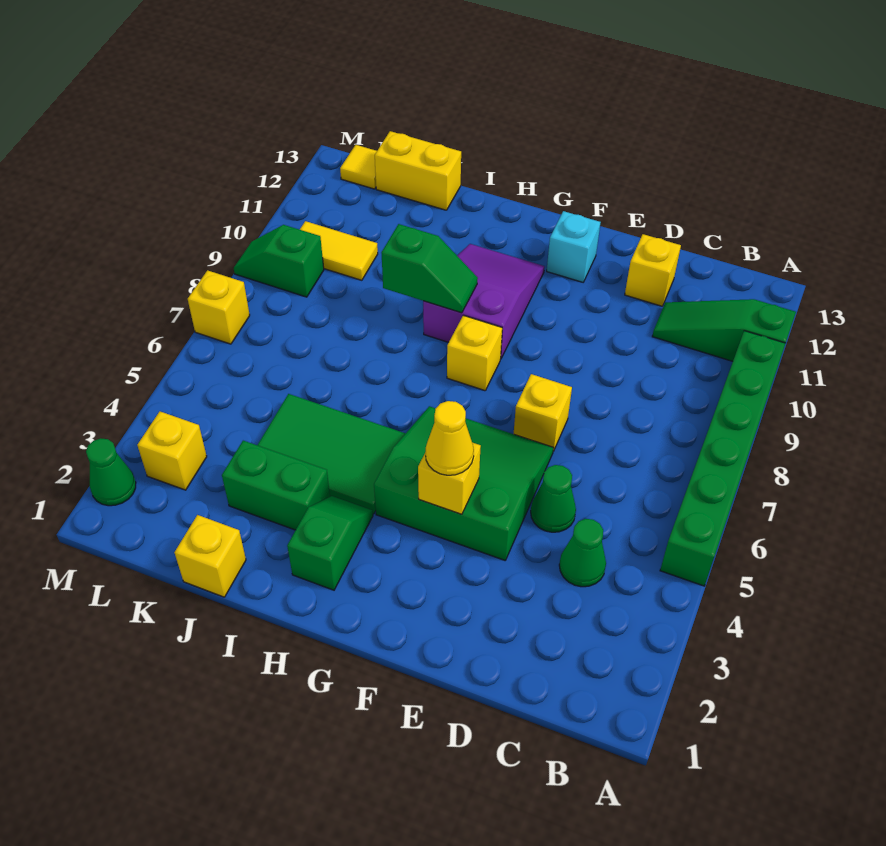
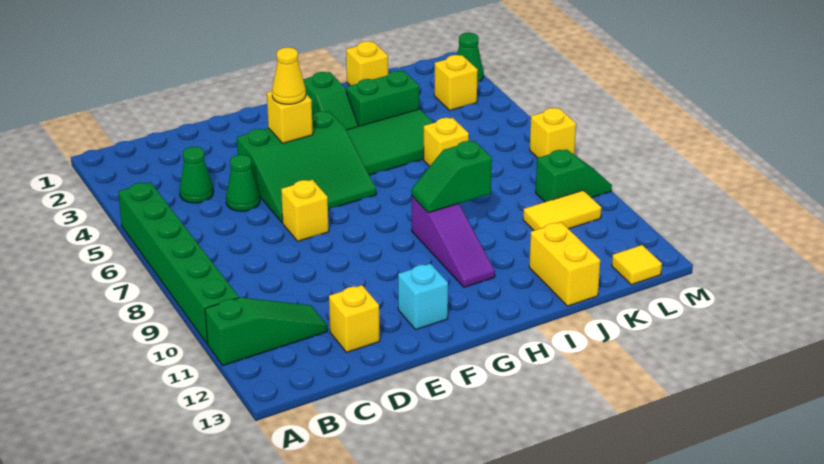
yellow 1x1 brick [447,315,502,391] -> yellow 1x1 brick moved to [424,118,469,166]
purple 2x3 slope [423,244,545,359] -> purple 1x3 slope [412,196,495,287]
yellow 1x2 brick [375,131,461,210] -> yellow 1x2 brick turned to [529,222,600,306]

